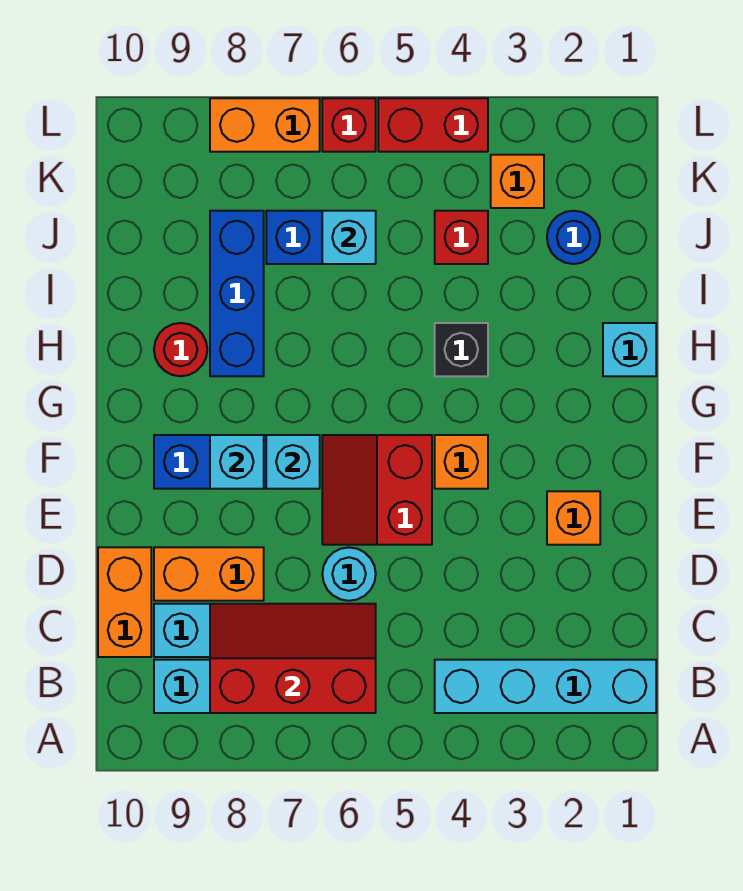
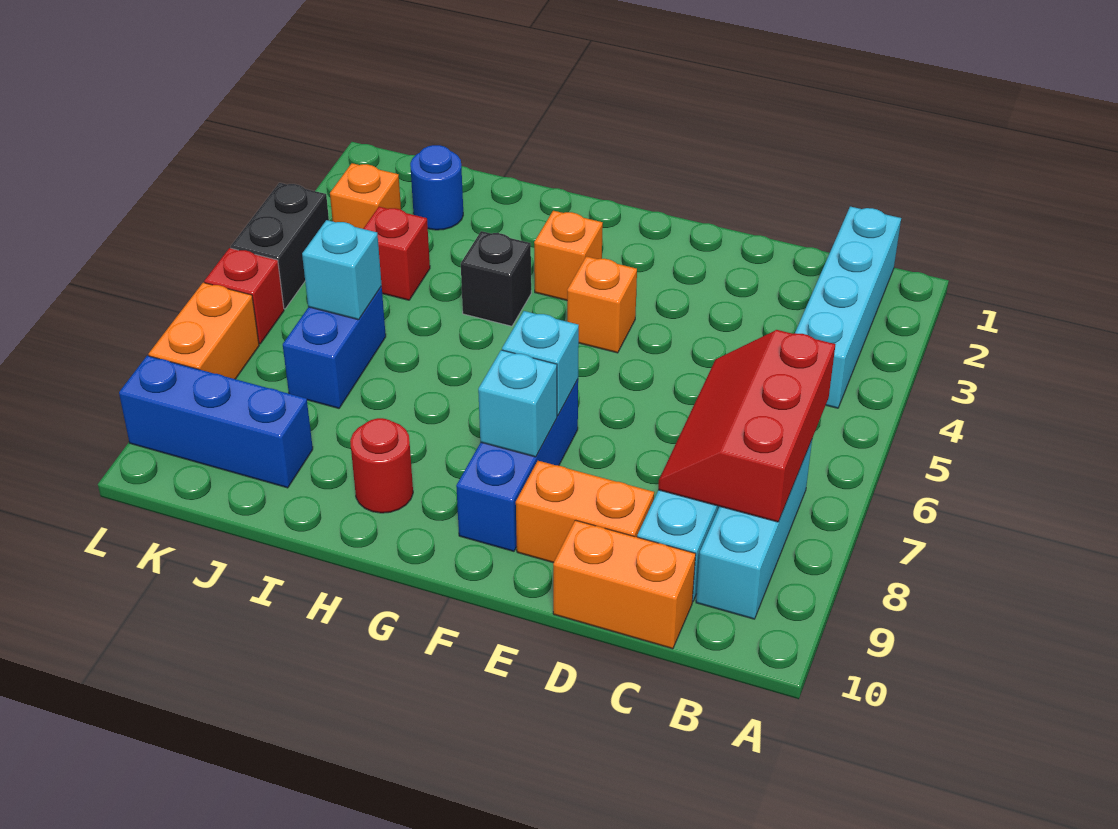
cyan 1x1 round brick [322,547,376,601] -> none
orange 1x2 brick [154,547,264,601] -> orange 1x2 brick turned to [516,461,654,563]
orange 1x1 brick [547,491,600,545] -> orange 1x1 brick moved to [534,211,603,300]
red 2x2 slope [322,435,432,545] -> none
cyan 1x1 brick [603,323,656,376] -> none
blue 1x3 brick [210,211,264,376] -> blue 1x3 brick moved to [119,356,313,488]
red 1x2 brick [378,98,488,152] -> black 1x2 brick [231,183,329,309]

